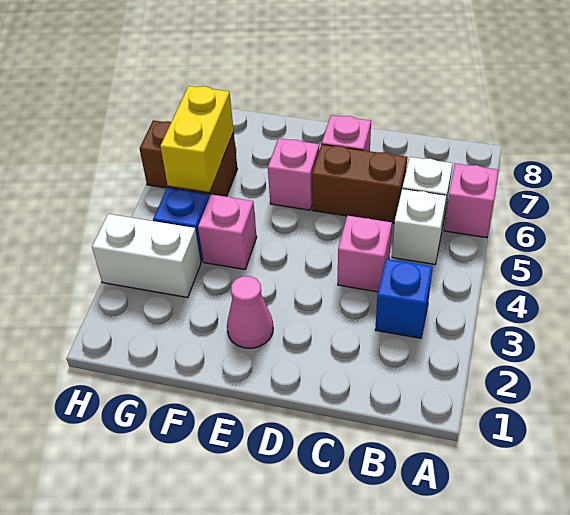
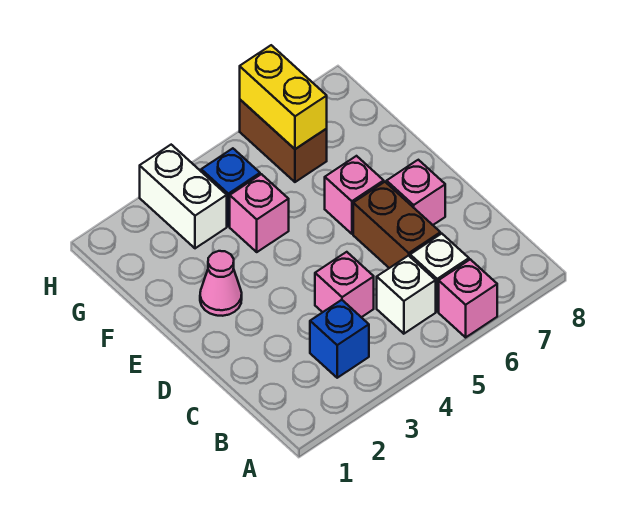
yellow 1x2 brick [160,86,234,192] -> yellow 1x2 brick turned to [240,45,327,149]

